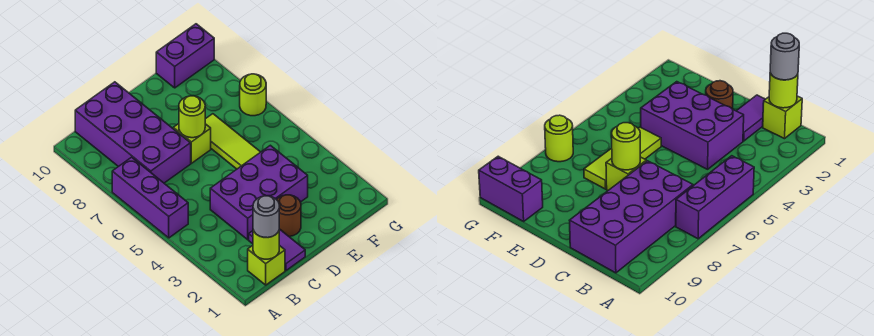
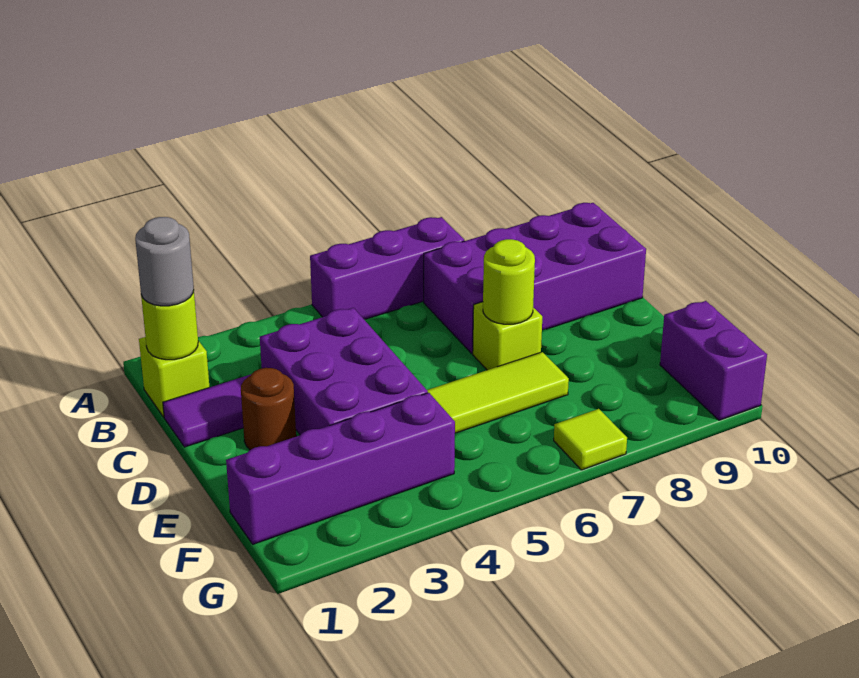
none -> purple 1x4 brick [226,393,455,544]
lime 1x1 round brick [240,74,266,116] -> lime 1x1 tile [554,409,627,470]

